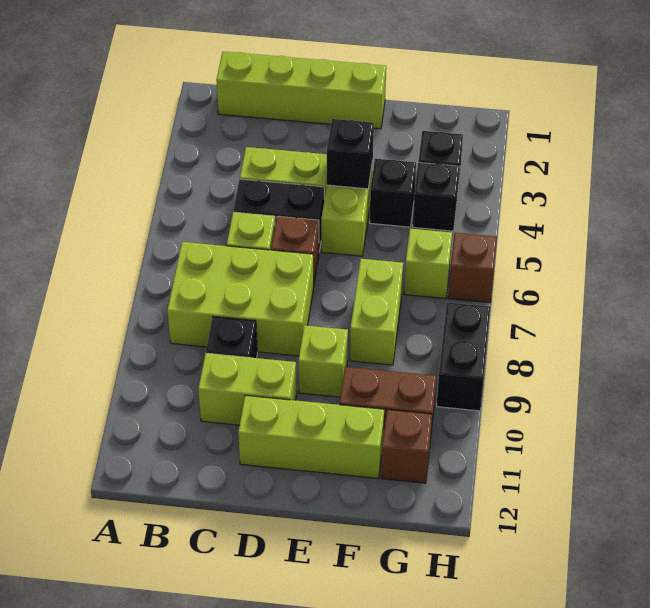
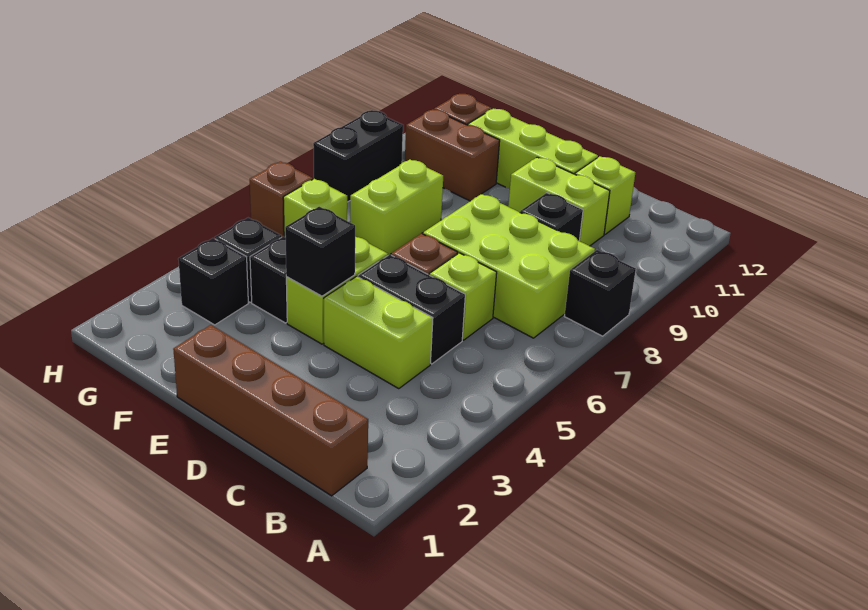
none -> black 1x1 brick [564,250,636,336]
lime 1x4 brick [216,52,386,129] -> brown 1x4 brick [173,325,368,496]
lime 1x1 brick [298,325,348,397] -> lime 1x1 brick moved to [575,156,636,234]

